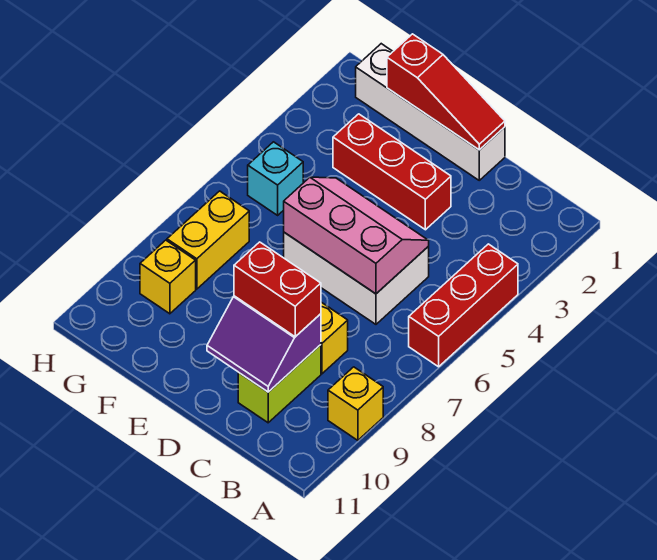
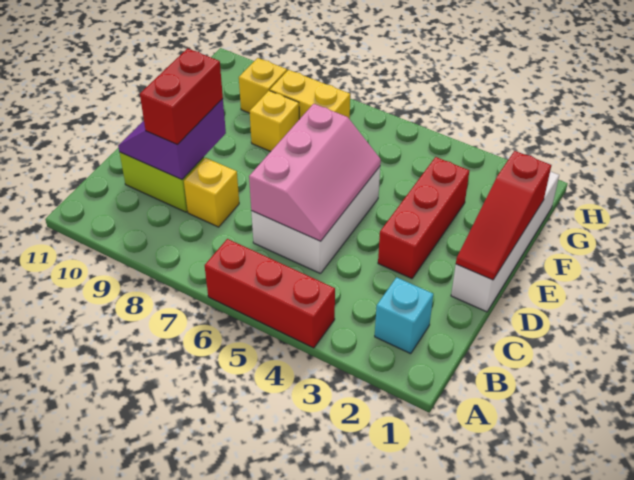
yellow 1x1 brick [328,367,383,440] -> yellow 1x1 brick moved to [250,91,299,152]
cyan 1x1 brick [248,142,303,215] -> cyan 1x1 brick moved to [375,277,433,354]

